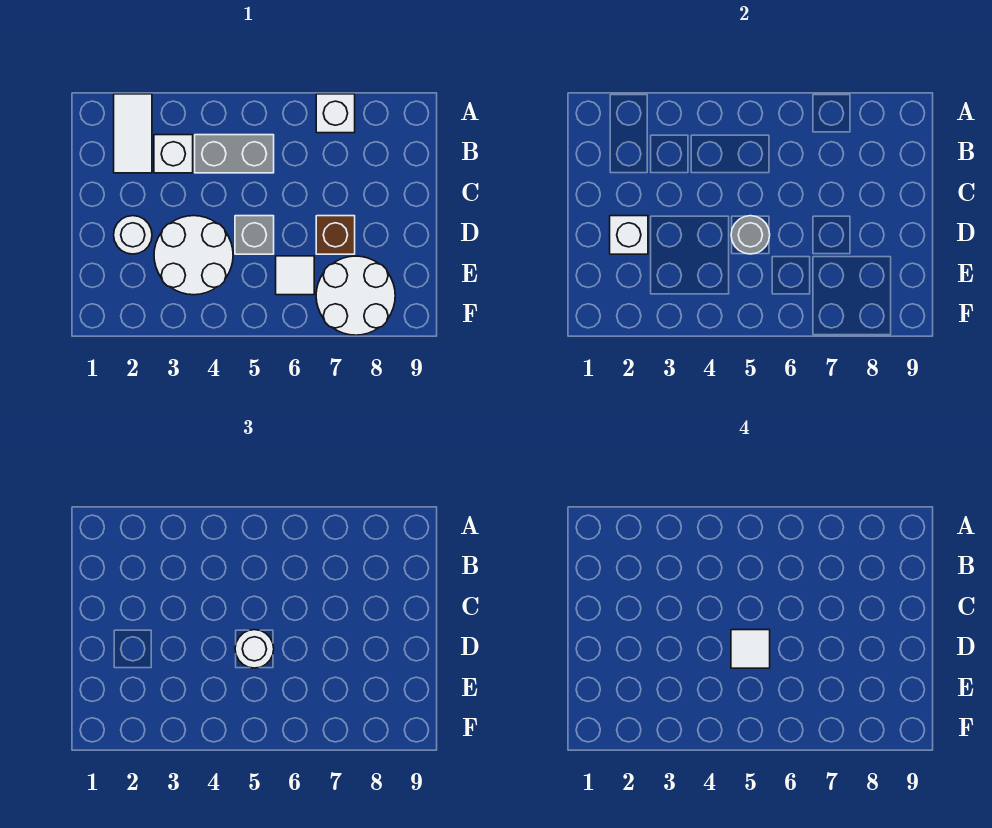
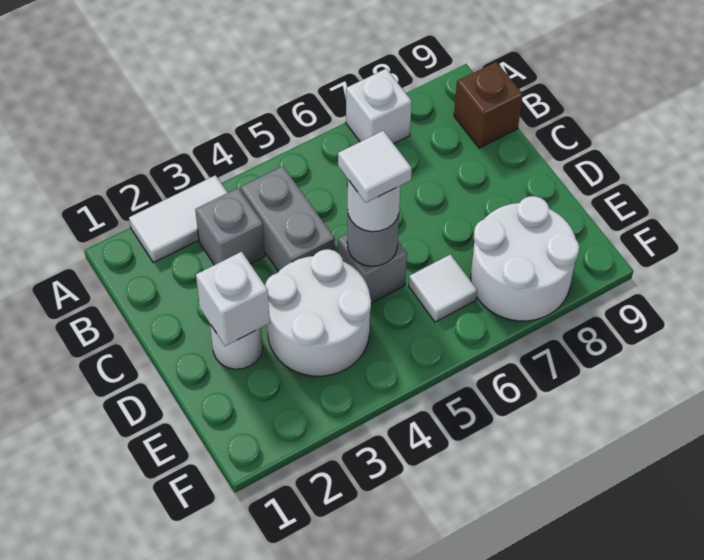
white 1x2 tile [114,94,152,173] -> white 1x2 tile turned to [129,175,228,263]
white 1x1 brick [154,135,193,173] -> grey 1x1 brick [195,188,265,265]
grey 1x2 brick [195,135,274,173] -> grey 1x2 brick turned to [241,166,335,272]
brown 1x1 brick [316,216,355,254] -> brown 1x1 brick moved to [454,62,523,148]

